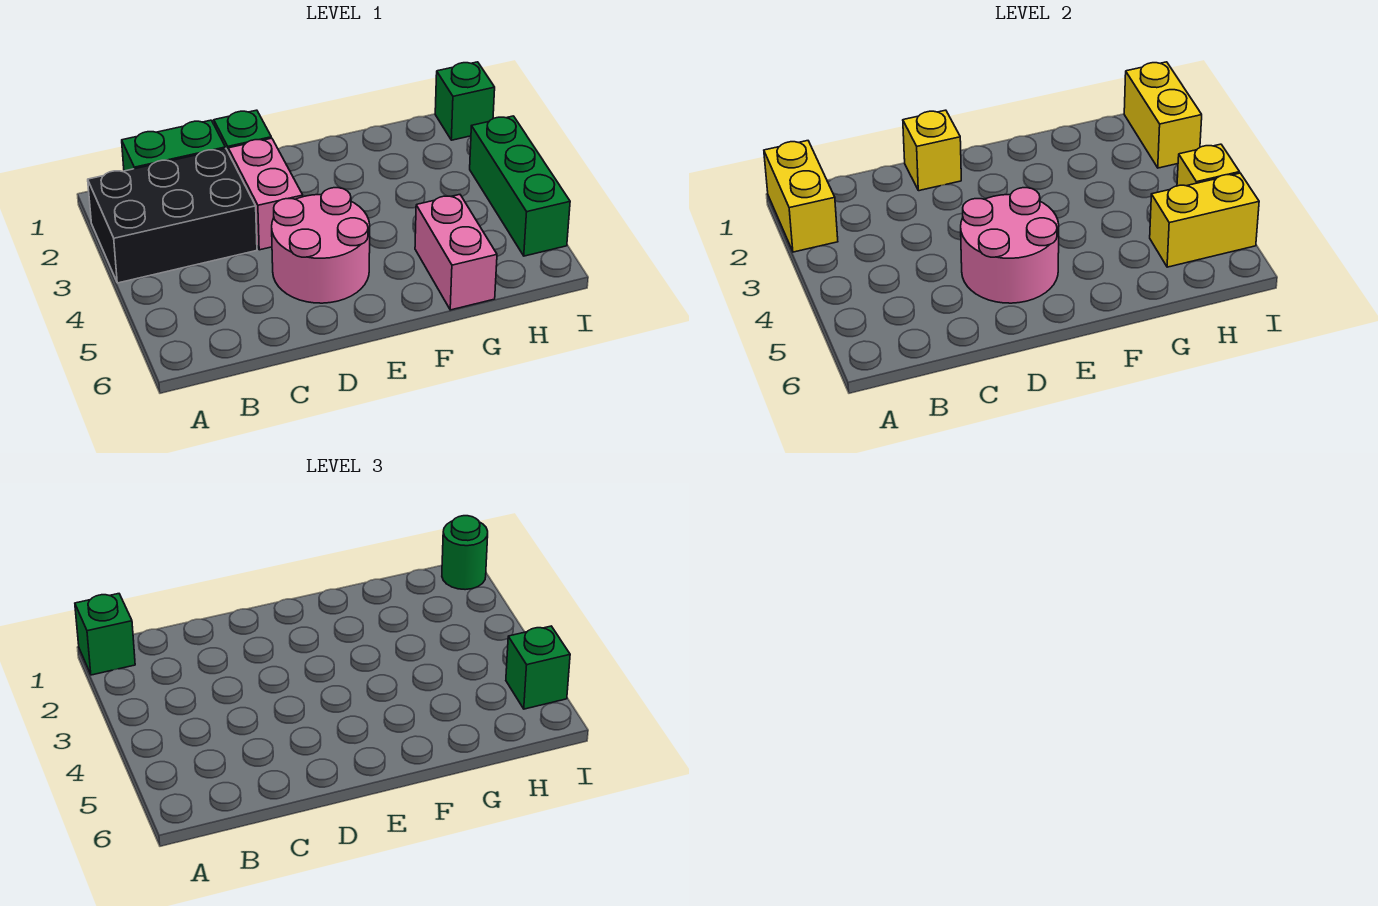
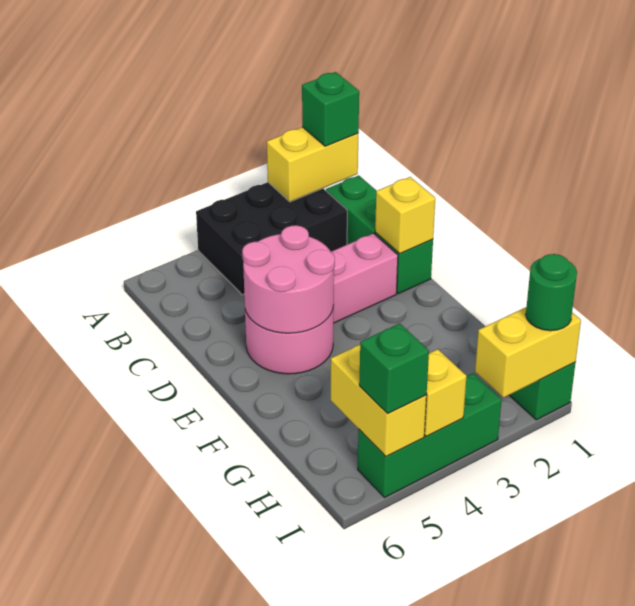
black 2x3 brick [88,148,257,283] -> black 2x3 brick turned to [196,182,347,295]
pink 1x2 brick [415,195,497,310] -> none

